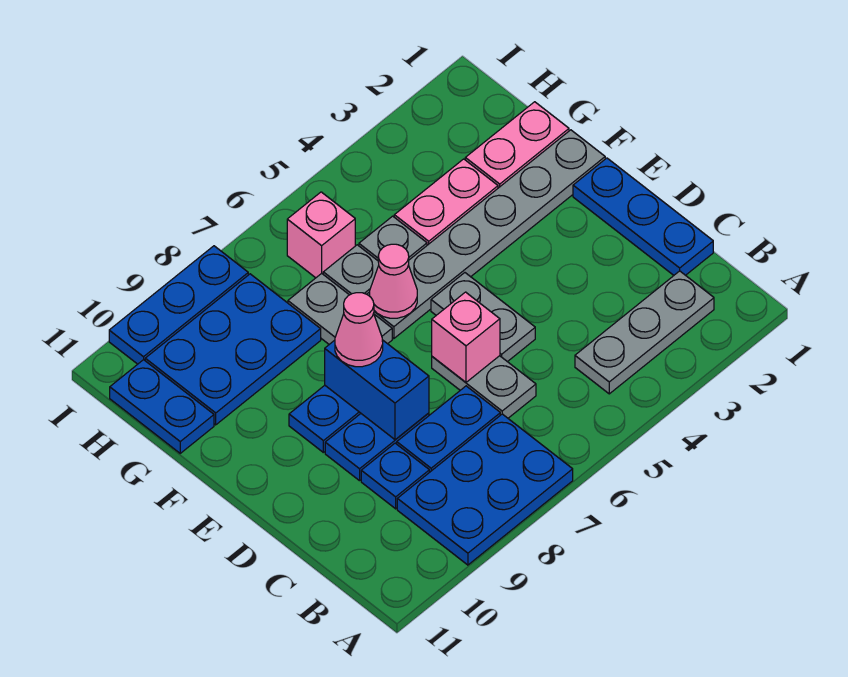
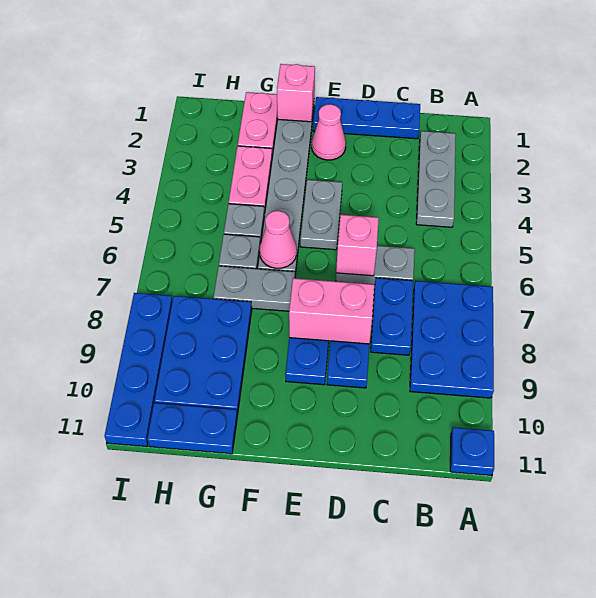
blue 1x1 plate [361,443,429,509] -> blue 1x1 plate moved to [450,427,494,476]
grey 1x2 plate [431,273,535,362] -> grey 1x2 plate turned to [300,180,342,250]
blue 1x2 brick [325,340,429,440] -> pink 1x2 brick [289,278,374,344]
pink 1x1 cone [335,293,383,367] -> pink 1x1 cone moved to [312,104,346,160]
pink 1x1 brick [287,192,355,278] -> pink 1x1 brick moved to [277,64,315,122]
blue 1x3 plate [109,246,248,364] -> blue 1x4 plate [104,293,173,447]

